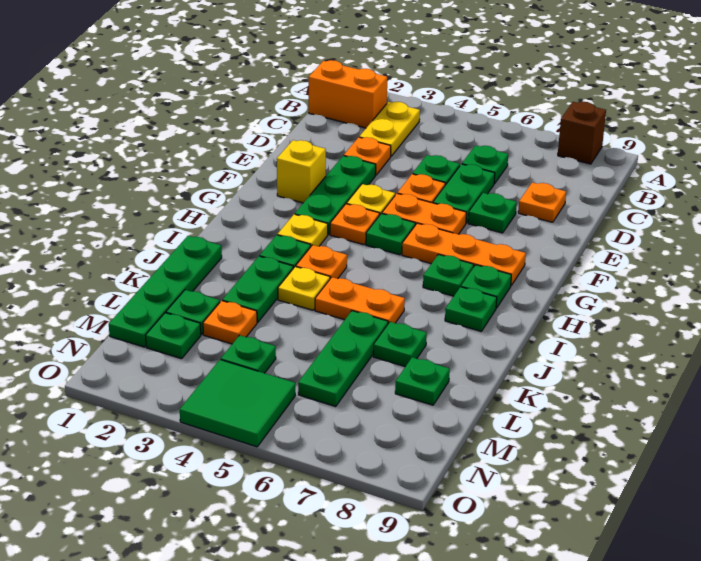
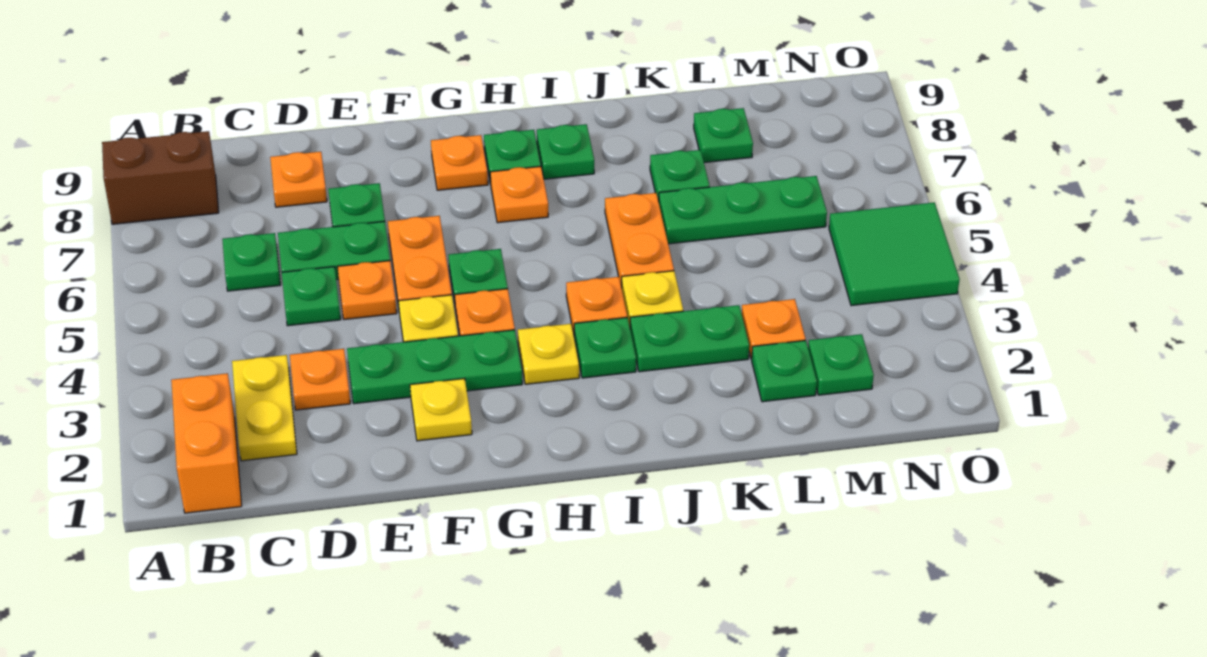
brown 1x1 brick [558,102,606,164] -> brown 1x2 brick [102,131,219,224]
yellow 1x2 plate [359,102,420,156] -> yellow 1x2 plate turned to [232,355,297,461]
yellow 1x1 brick [277,140,326,203] -> yellow 1x1 plate [410,378,472,441]
orange 1x3 plate [402,223,526,285] -> orange 1x1 plate [431,135,488,190]
green 1x1 plate [423,254,474,296] -> orange 1x1 plate [490,167,548,223]
green 1x4 plate [109,236,222,347] -> none
green 1x1 plate [221,335,276,373] -> none

